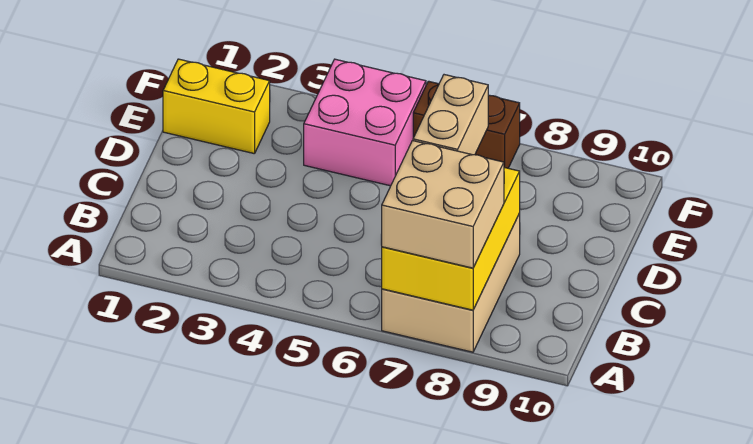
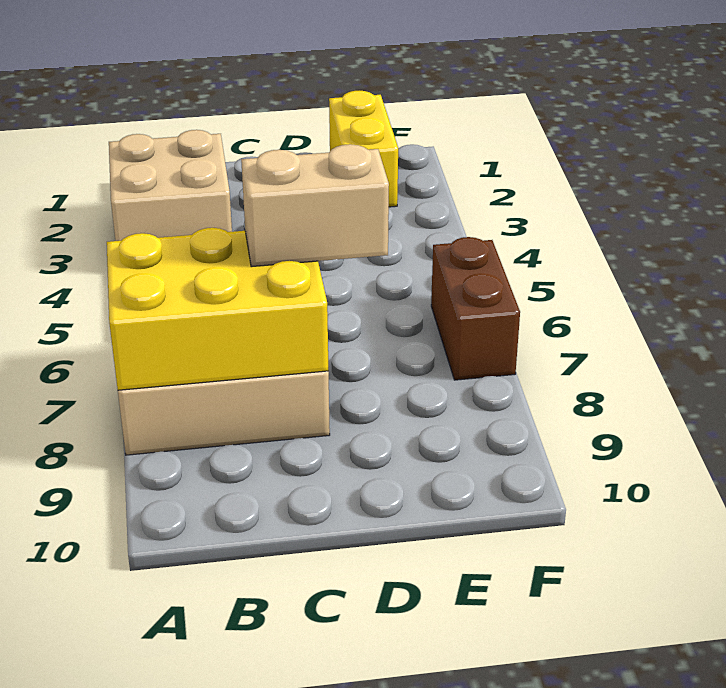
tan 2x2 brick [381,141,504,268] -> tan 2x2 brick moved to [109,130,232,241]
pink 2x2 brick [304,59,426,186] -> none

